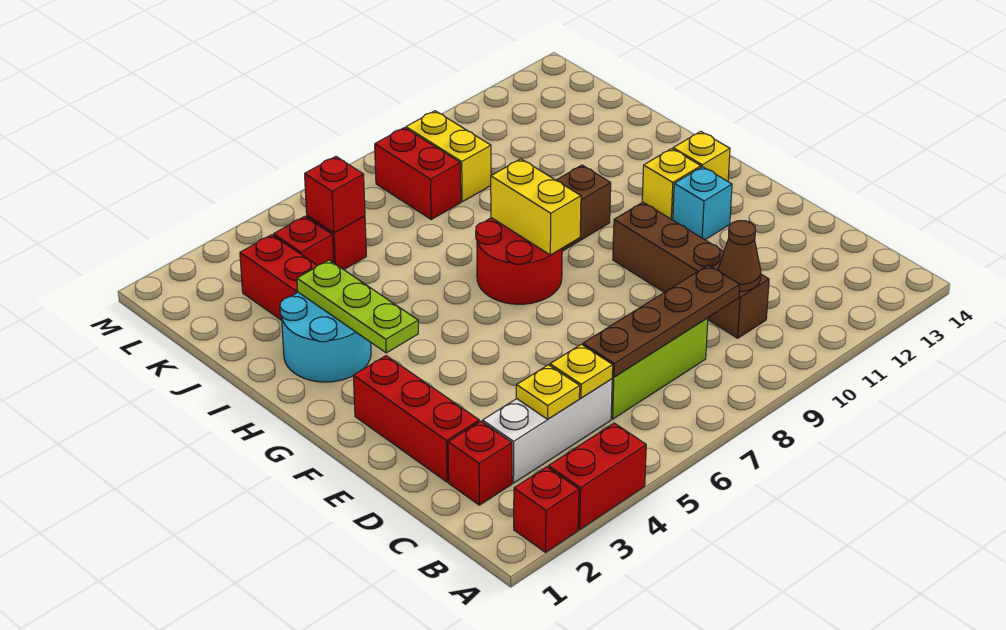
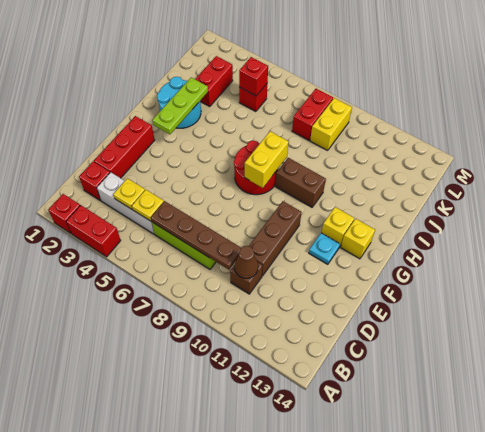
cyan 1x1 brick [673,167,732,240] -> cyan 1x1 plate [309,233,340,264]
red 1x1 brick [274,216,334,265] -> none

